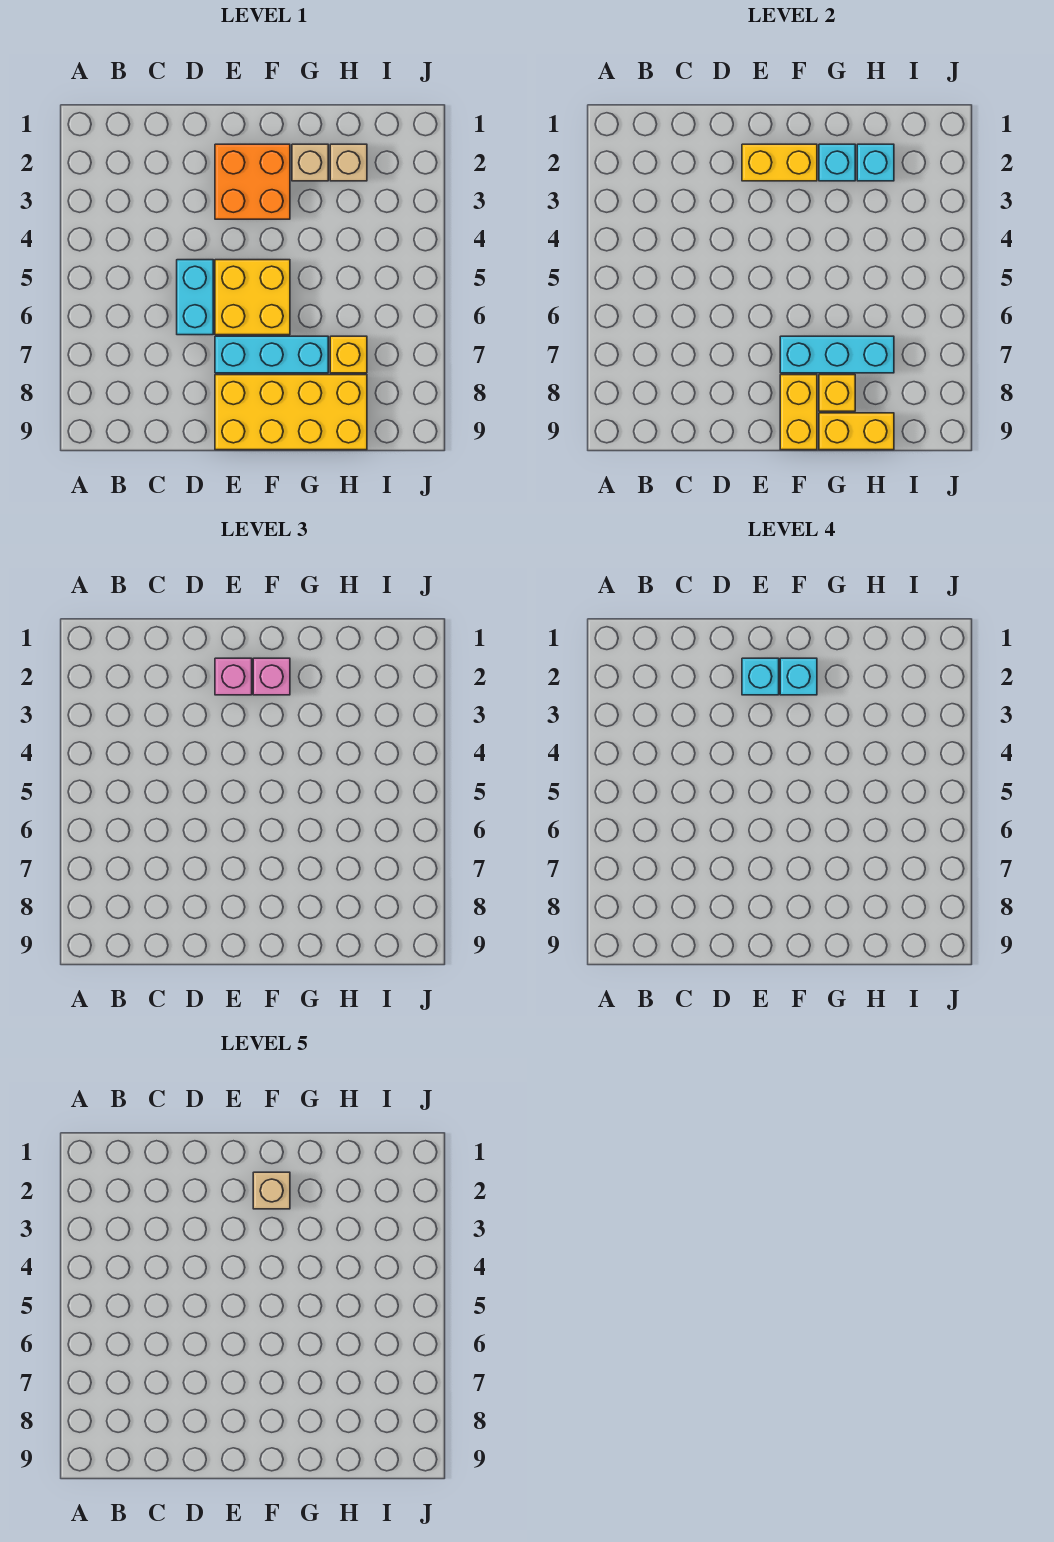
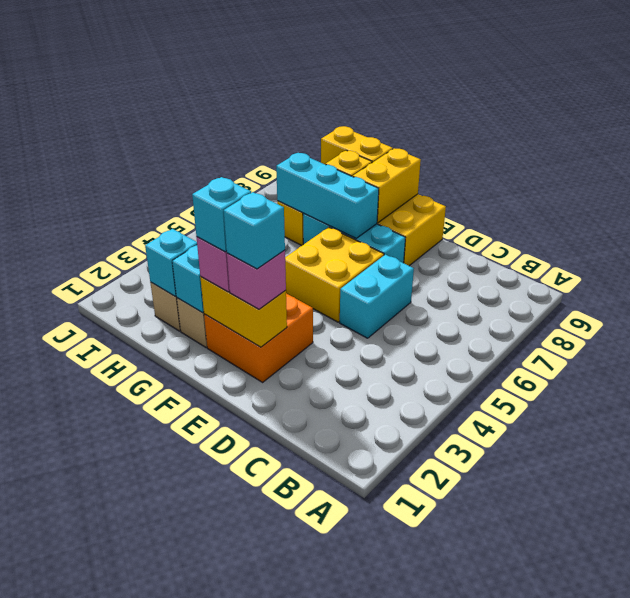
tan 1x1 brick [253,1172,290,1209] -> none

